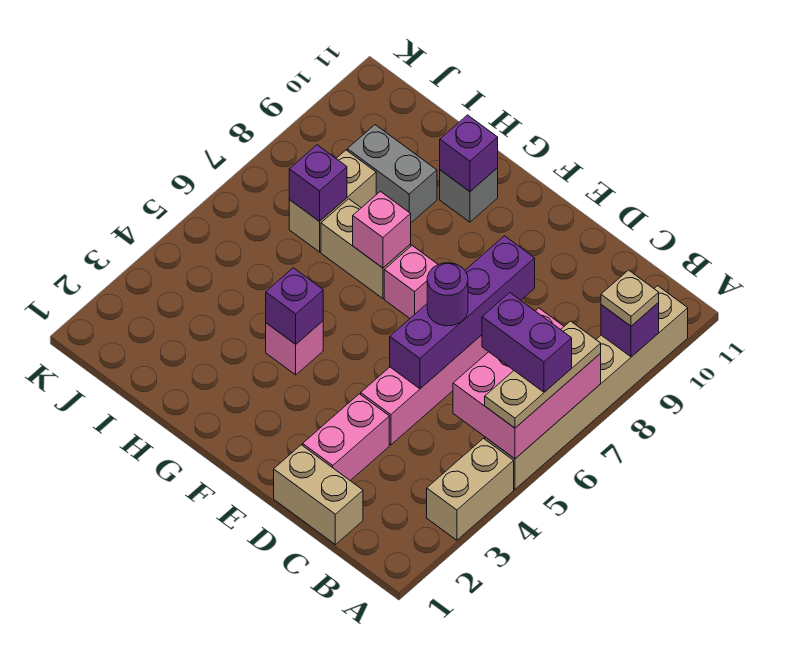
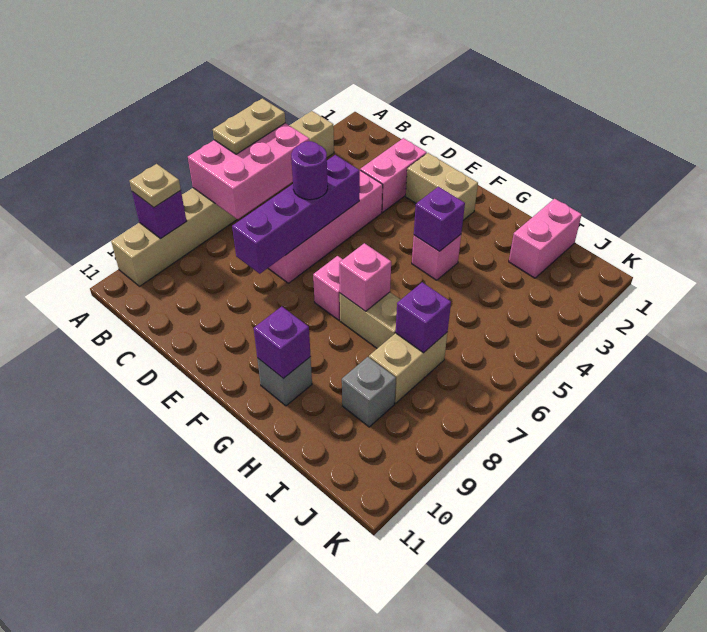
tan 1x3 plate [485,321,601,428] -> tan 1x2 plate [213,98,285,154]
purple 1x2 brick [482,293,572,392] -> none
tan 1x2 brick [274,445,363,545] -> tan 1x2 brick moved to [406,153,478,220]
grey 1x2 brick [347,125,437,223] -> grey 1x1 brick [342,357,396,427]
none -> pink 1x2 brick [509,199,582,278]

